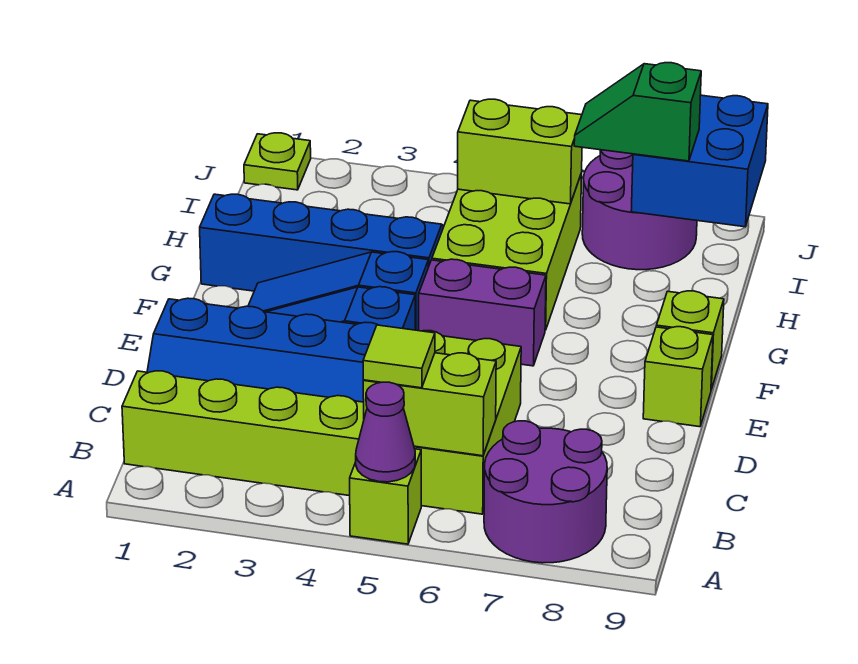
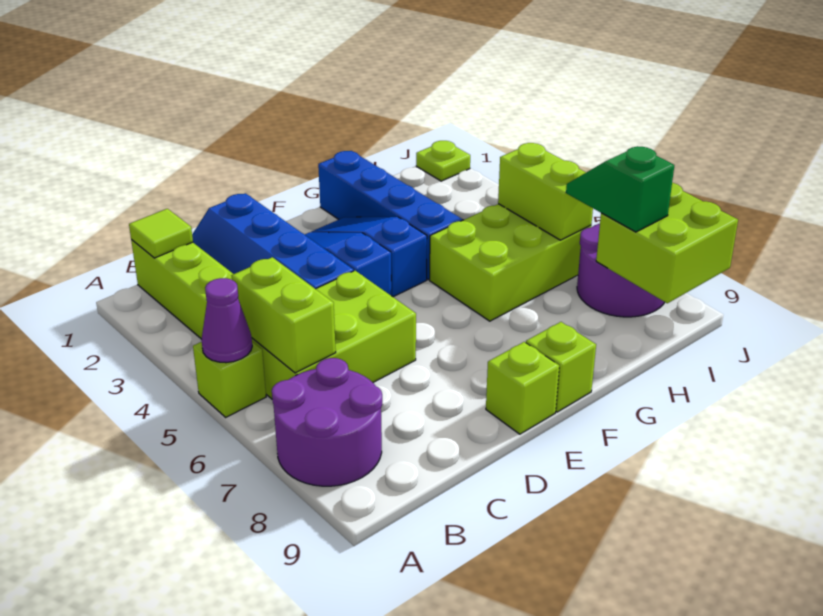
lime 1x1 tile [363,325,435,388] -> lime 1x1 tile moved to [129,209,193,258]
purple 1x2 brick [419,259,546,366] -> none
blue 2x2 brick [631,95,768,227] -> lime 2x2 brick [596,183,738,303]

